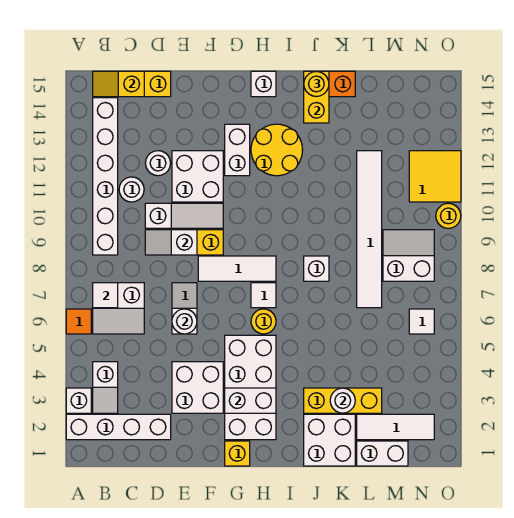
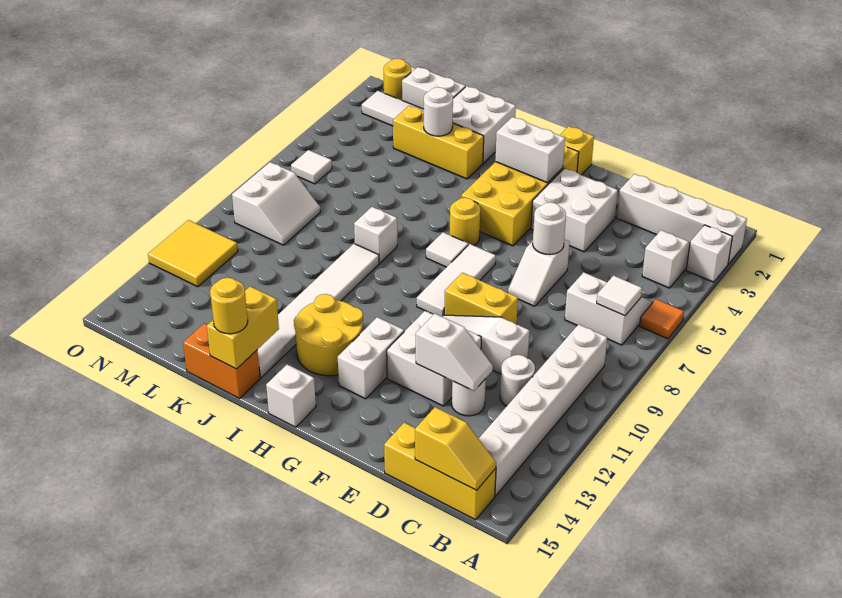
white 1x2 slope [145,230,197,255] -> white 1x2 slope moved to [416,314,493,391]
white 1x3 tile [198,256,276,281] -> white 1x3 tile turned to [417,244,496,317]
white 2x4 brick [225,335,276,440] -> yellow 2x4 brick [461,145,579,246]
white 1x6 tile [357,151,382,308] -> white 1x6 tile moved to [257,244,379,378]
white 2x2 slope [383,230,434,281] -> white 2x2 slope turned to [232,162,320,245]
yellow 1x1 round brick [436,203,461,228] -> yellow 1x1 round brick moved to [383,59,411,100]

